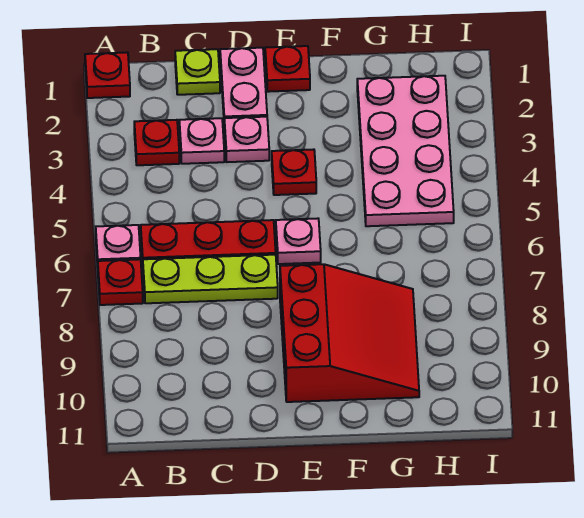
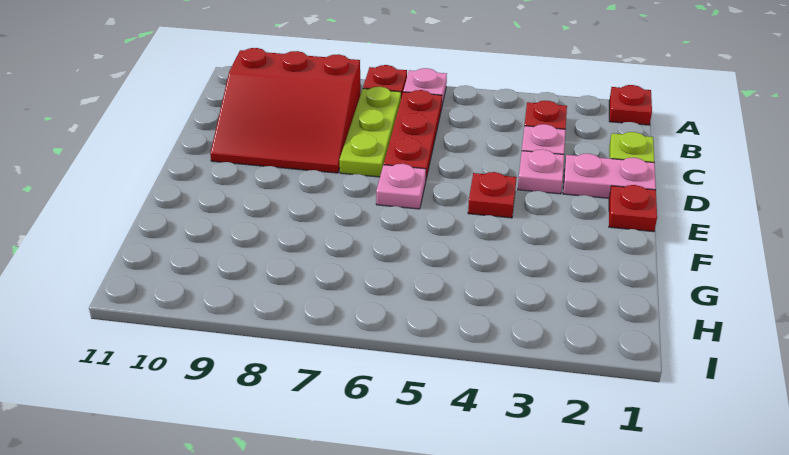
red 3x3 slope [280,264,419,402] -> red 3x3 slope moved to [210,48,361,173]
pink 2x4 plate [357,76,454,226] -> none

